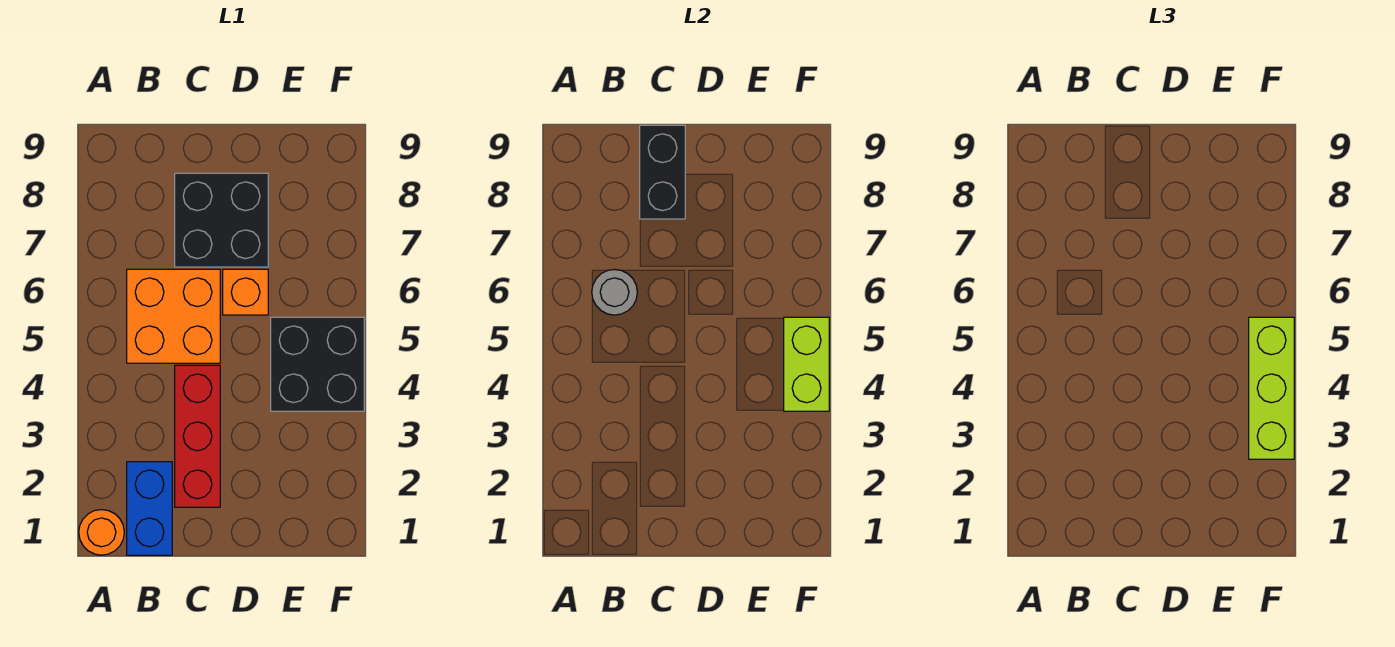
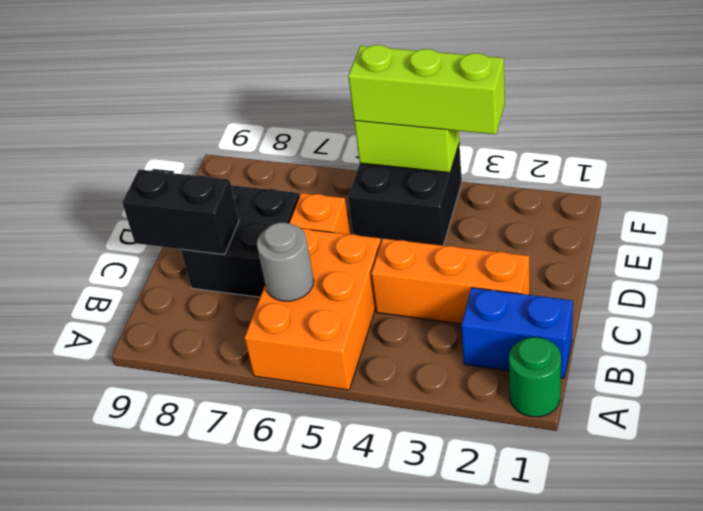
orange 1x1 round brick [79,510,124,555] -> green 1x1 round brick [509,337,561,417]
orange 2x2 brick [127,269,220,363] -> orange 2x3 brick [245,229,381,390]
red 1x3 brick [175,365,220,507] -> orange 1x3 brick [371,239,530,324]

